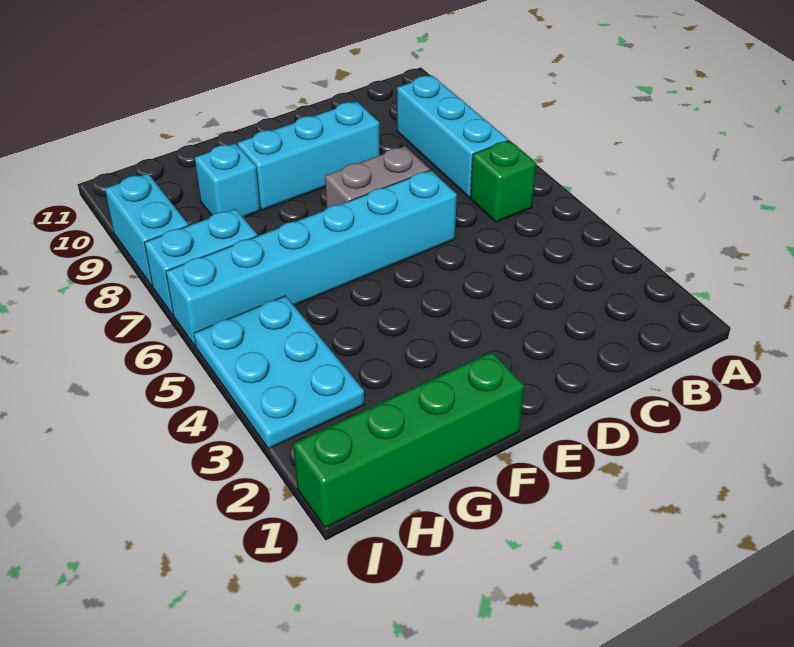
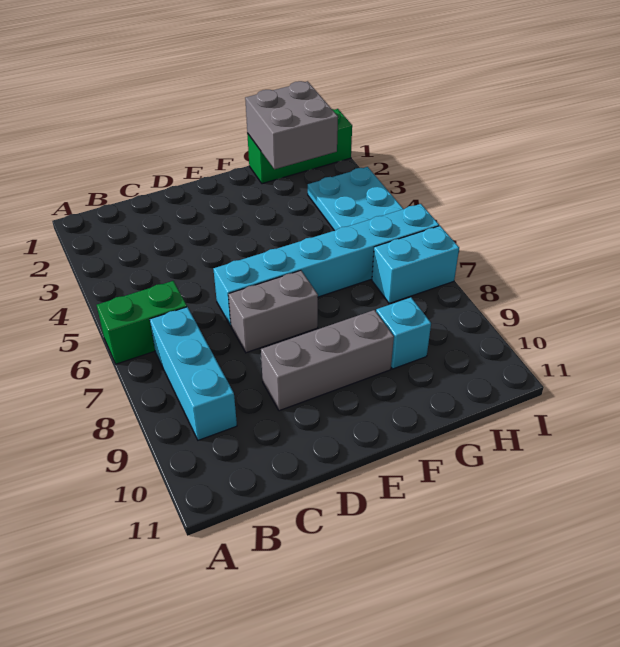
green 1x1 brick [470,140,536,222] -> green 1x2 brick [97,281,187,364]
cyan 1x3 brick [237,101,380,210] -> grey 1x3 brick [261,310,394,411]
green 1x4 brick [293,352,524,528] -> green 1x3 brick [247,109,352,184]
none -> grey 2x2 brick [245,81,338,169]
cyan 1x2 brick [105,174,189,286] -> none

